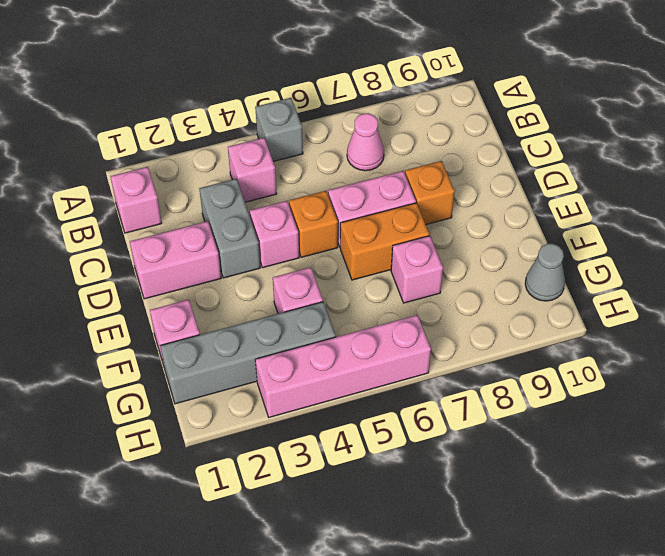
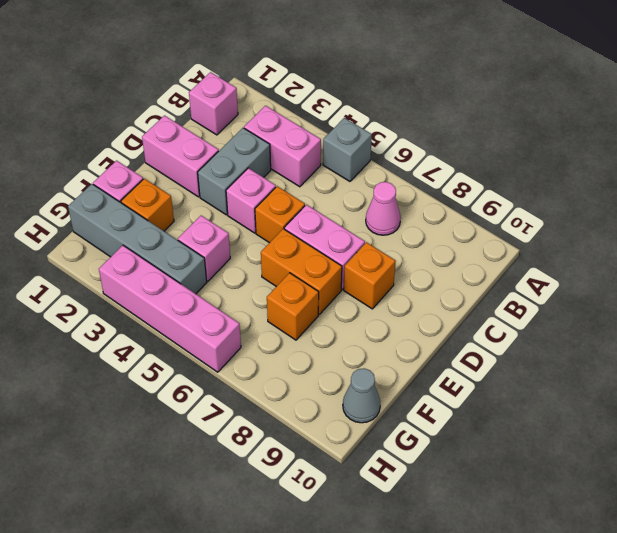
pink 1x1 brick [228,138,277,202] -> pink 1x2 brick [244,106,321,187]
none -> orange 1x1 brick [121,178,174,231]
pink 1x1 brick [391,236,443,303] -> orange 1x1 brick [267,273,319,340]

